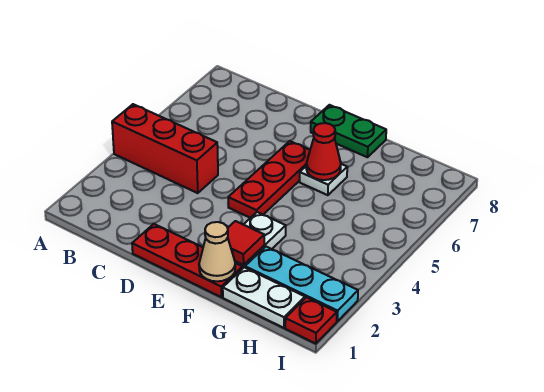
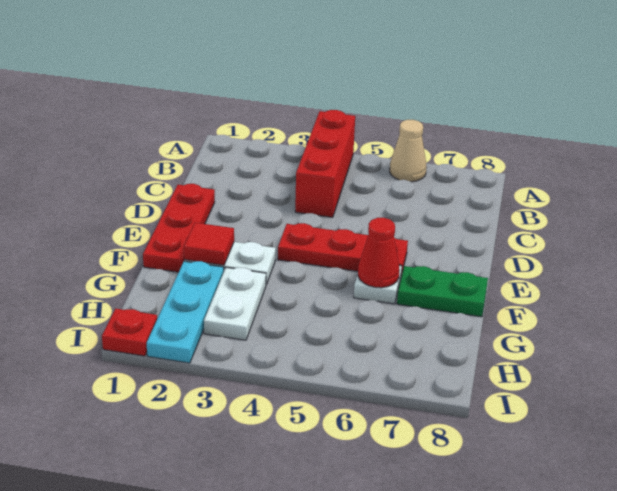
green 1x2 plate [311,105,386,157] -> green 1x2 plate turned to [397,266,488,317]
tan 1x1 cone [199,222,235,281] -> tan 1x1 cone moved to [390,120,427,182]
white 1x2 plate [223,267,305,328] -> white 1x2 plate moved to [204,267,266,340]

